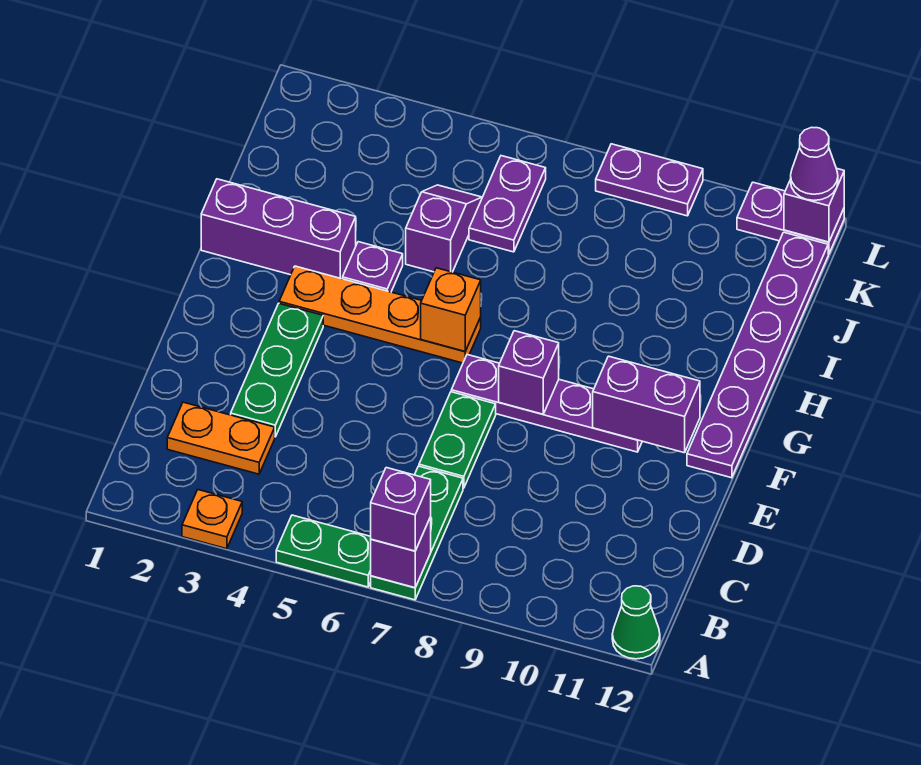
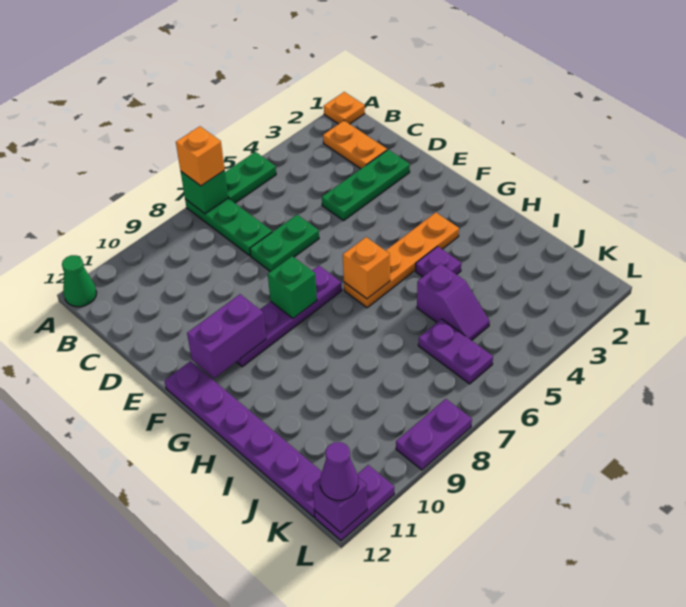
orange 1x1 plate [182,490,242,549] -> orange 1x1 plate moved to [324,92,365,124]
purple 1x1 brick [371,517,431,588] -> green 1x1 brick [181,171,228,214]
purple 1x1 brick [371,468,431,551] -> orange 1x1 brick [176,126,225,186]
orange 1x2 plate [167,402,275,474] -> orange 1x2 plate turned to [323,121,387,169]
green 1x3 plate [231,303,323,437] -> green 1x3 plate turned to [322,150,410,221]
green 1x2 plate [419,392,496,488] -> green 1x2 plate turned to [250,215,319,272]
purple 1x1 brick [499,331,559,414] -> green 1x1 brick [268,256,317,318]
purple 1x3 brick [201,179,356,279] -> none

